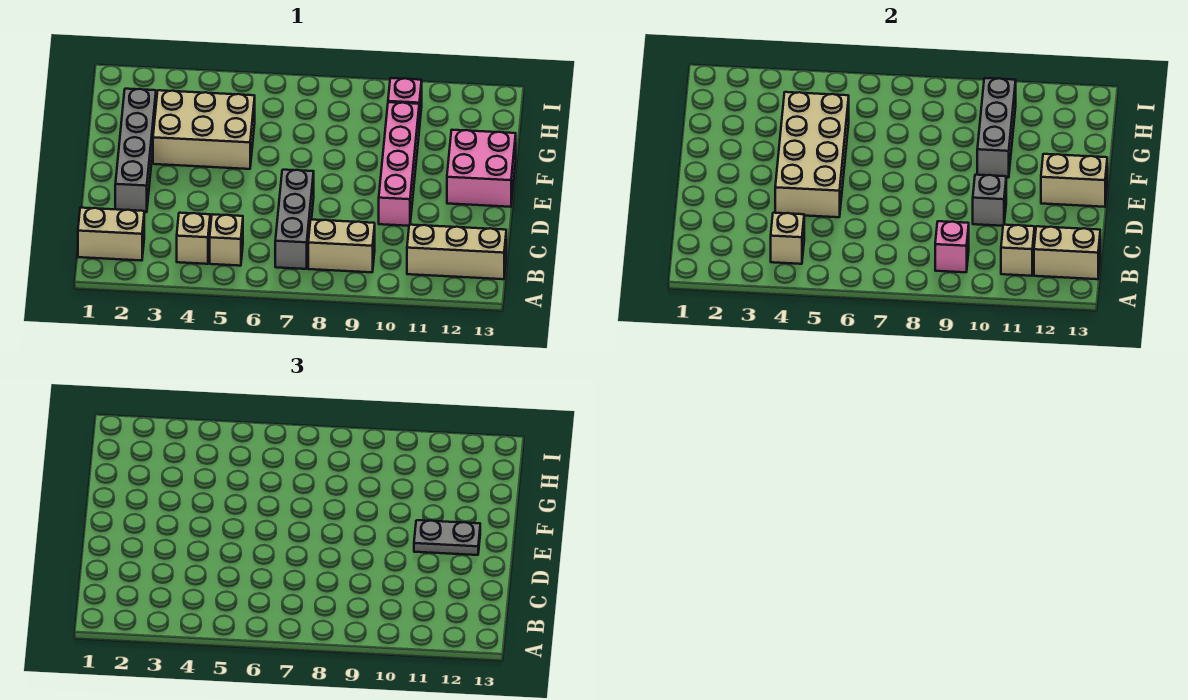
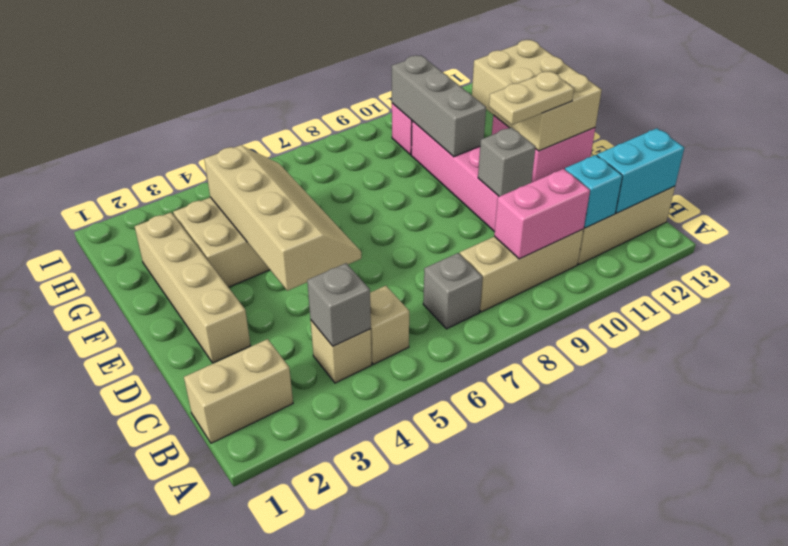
tan 1x1 brick [771,213,804,264] -> grey 1x1 brick [307,263,371,346]
grey 1x3 brick [275,170,314,269] -> grey 1x1 brick [423,253,483,329]
tan 1x2 brick [308,220,375,272] -> tan 1x3 brick [460,229,583,312]
pink 1x1 brick [935,221,969,272] -> pink 1x2 brick [494,169,590,259]
tan 1x1 brick [1001,225,1035,276] -> cyan 1x1 brick [565,155,622,228]
tan 1x2 brick [1034,226,1100,279] -> cyan 1x2 brick [597,128,684,213]
grey 1x4 brick [115,89,156,212] -> tan 1x4 brick [135,213,251,363]
tan 2x4 brick [775,92,849,217] -> tan 2x4 slope [204,145,361,291]
grey 1x2 plate [414,520,480,555] -> tan 1x2 plate [489,71,574,125]
tan 1x2 brick [1041,154,1107,207] -> tan 2x3 brick [472,40,602,151]

